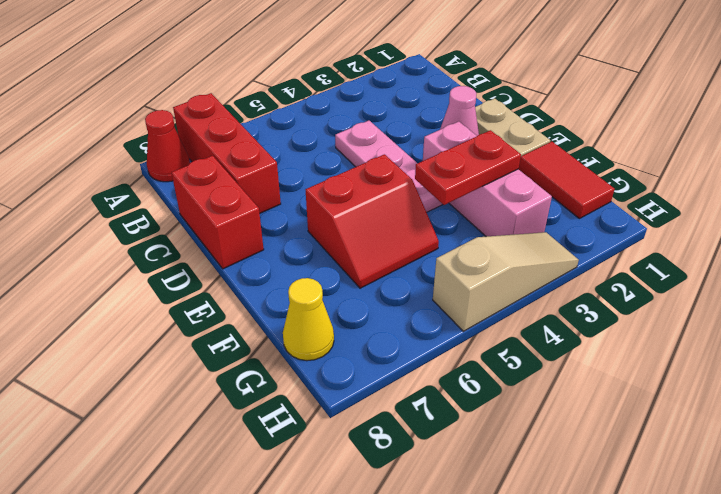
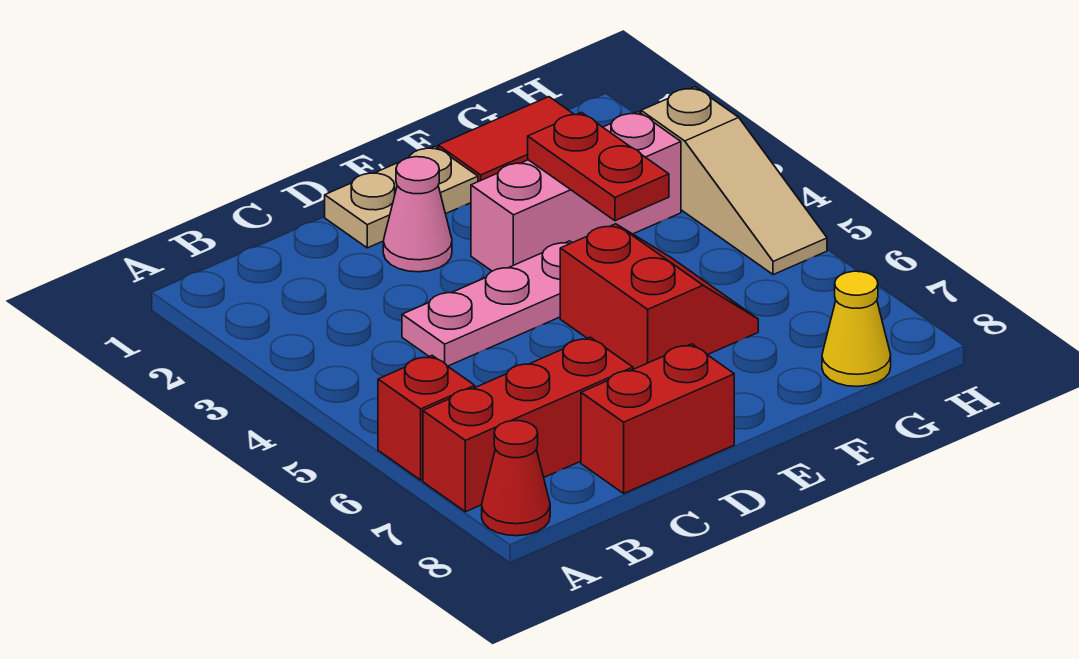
none -> red 1x1 brick [378,356,475,480]
tan 1x3 slope [433,232,579,331] -> tan 1x3 slope turned to [641,87,827,275]

